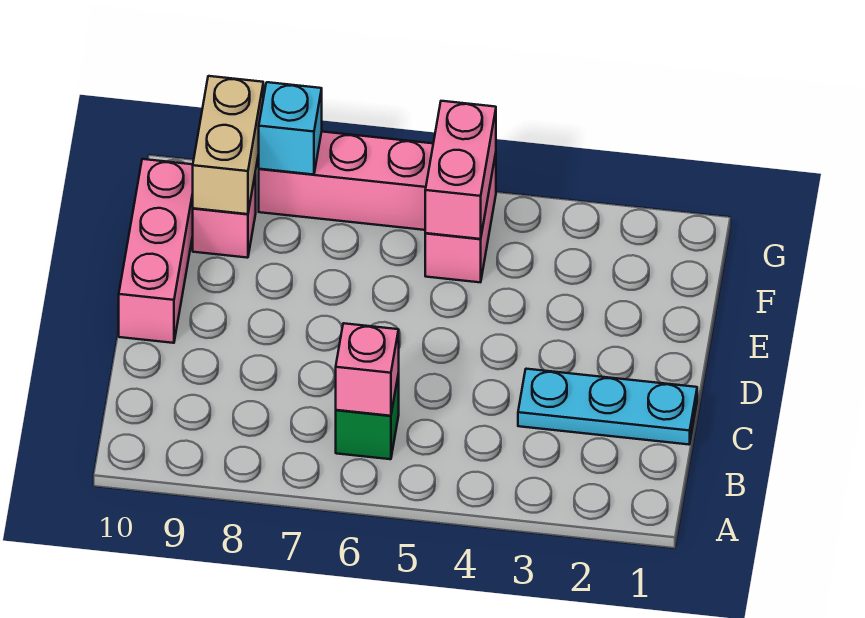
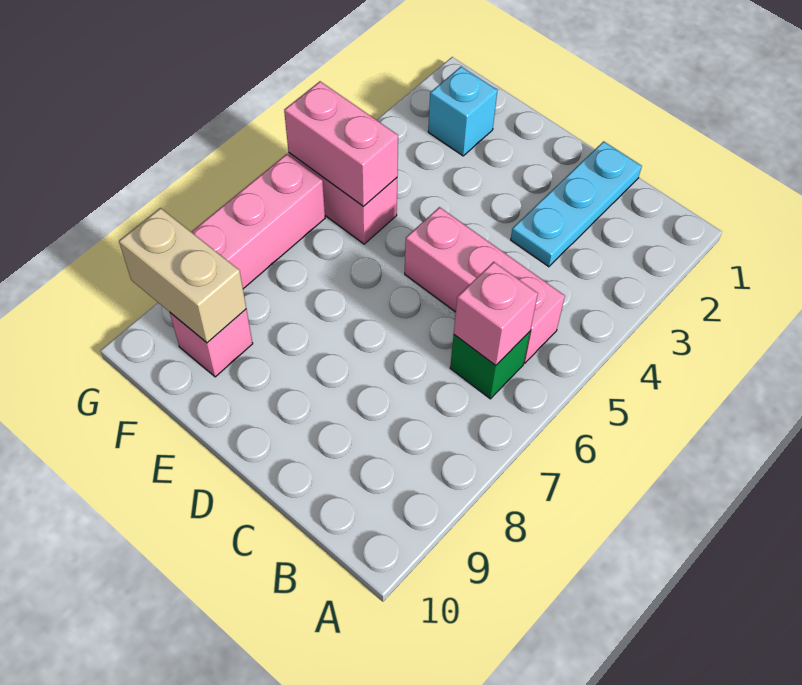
pink 1x3 brick [119,159,193,343] -> pink 1x3 brick moved to [405,207,565,363]
cyan 1x1 brick [259,82,322,175] -> cyan 1x1 brick moved to [428,67,497,156]

